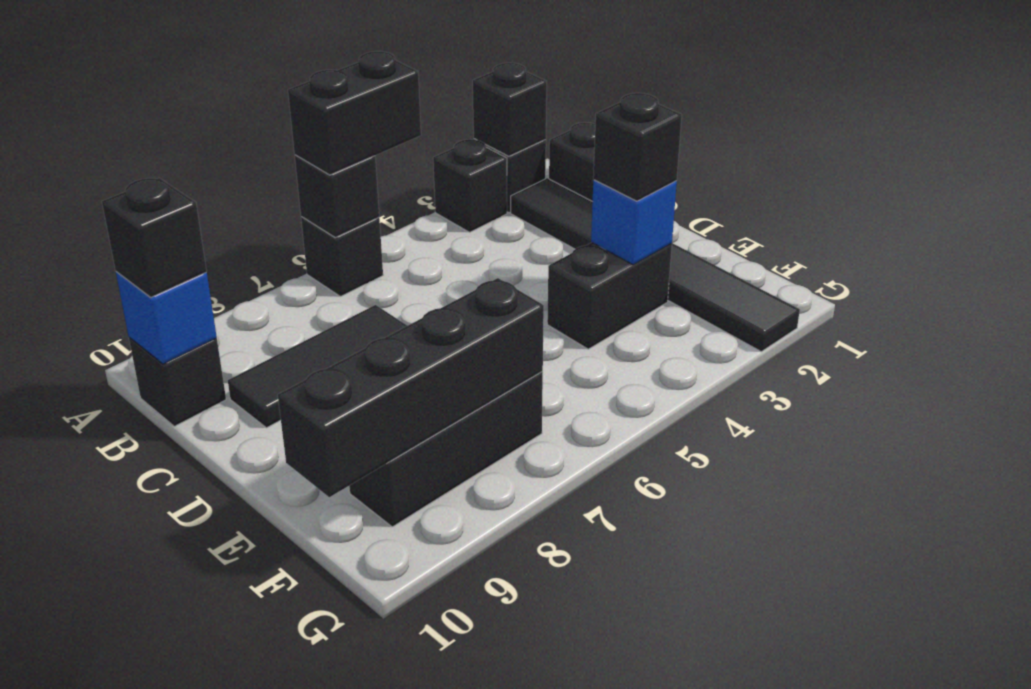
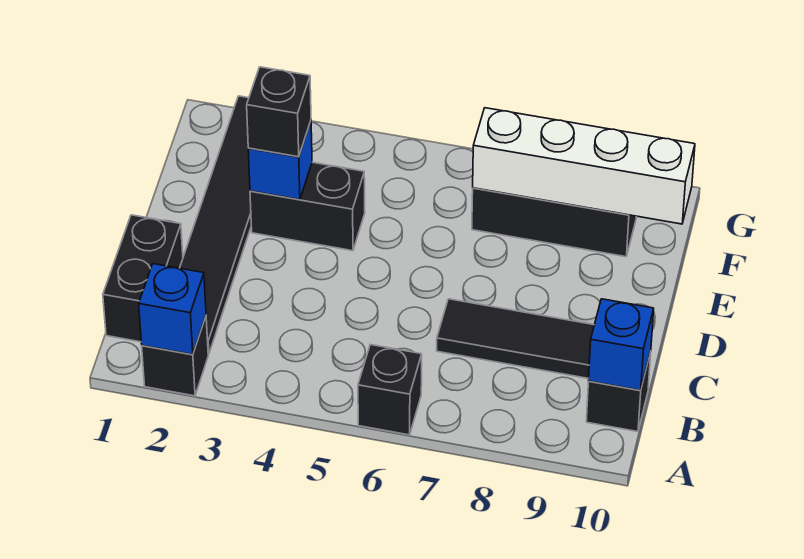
black 1x1 brick [473,63,547,156] -> blue 1x1 brick [139,264,206,355]
black 1x1 brick [433,139,507,232] -> none
black 1x2 brick [288,51,421,175] -> none
black 1x1 brick [295,155,379,238] -> none
black 1x1 brick [102,178,207,297] -> none
black 1x4 brick [278,278,544,497] -> white 1x4 brick [473,108,695,224]

